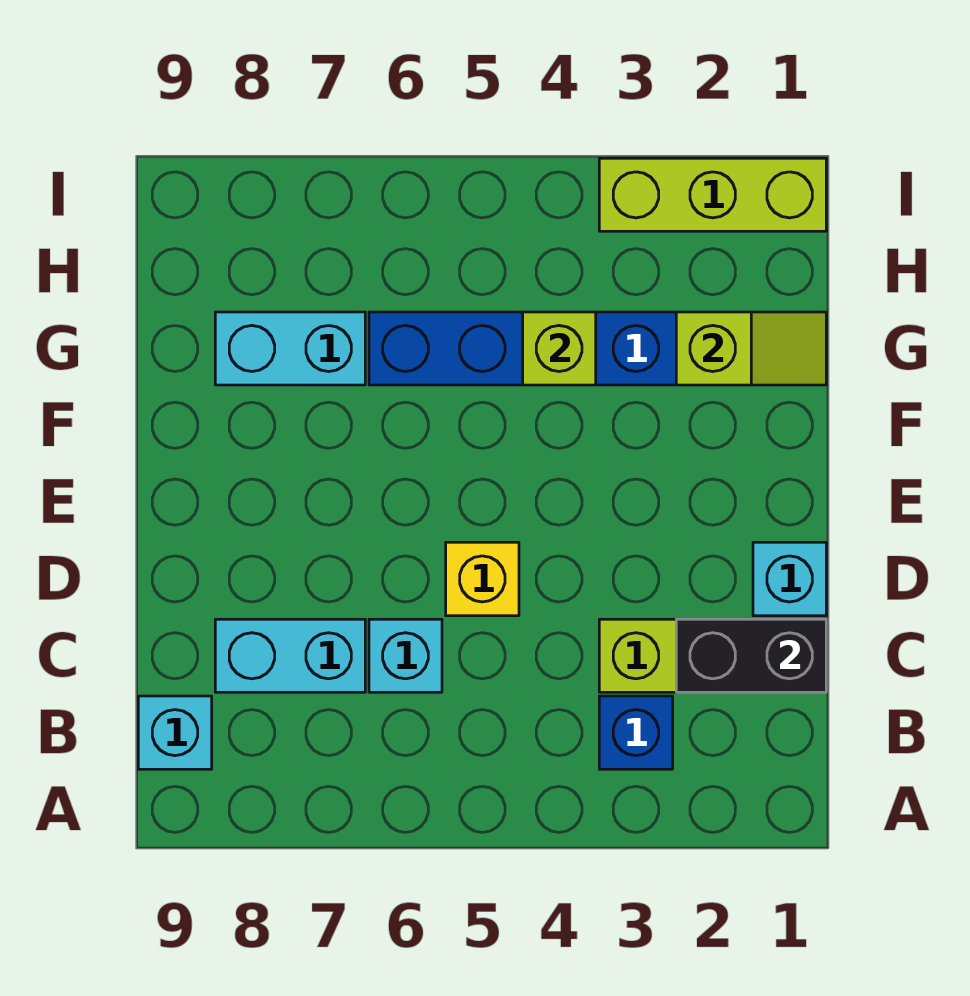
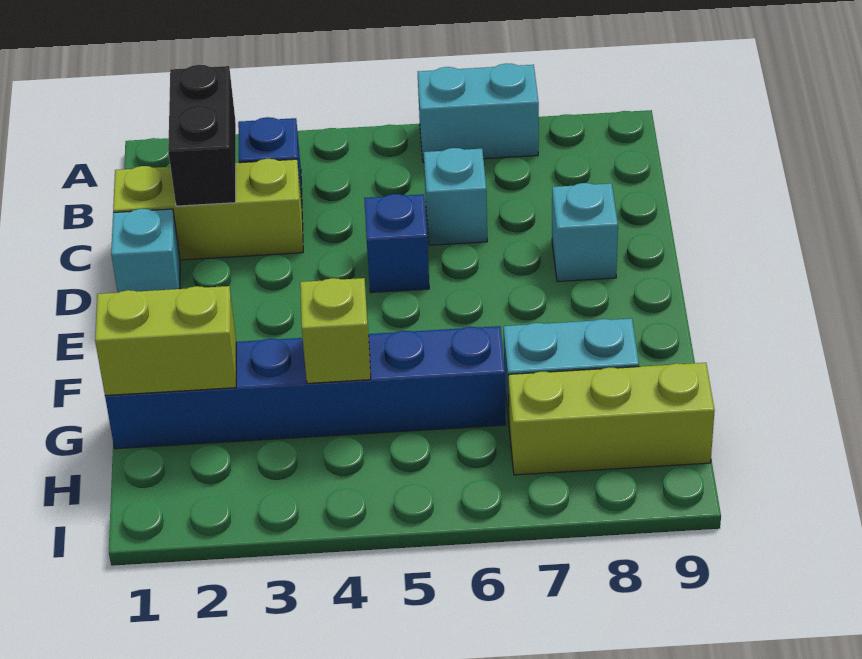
cyan 1x1 brick [138,696,212,769] -> cyan 1x1 brick moved to [552,183,618,282]
black 1x2 brick [676,619,826,692] -> black 1x2 brick turned to [168,65,236,206]
cyan 1x2 brick [215,619,365,692] -> cyan 1x2 brick moved to [418,64,539,162]
yellow 1x1 brick [446,542,519,616] -> blue 1x1 brick [364,194,429,293]
lime 1x2 slope [676,312,826,385] -> lime 1x2 brick [95,286,236,396]
lime 1x3 brick [599,158,826,231] -> lime 1x3 brick moved to [508,363,715,475]

